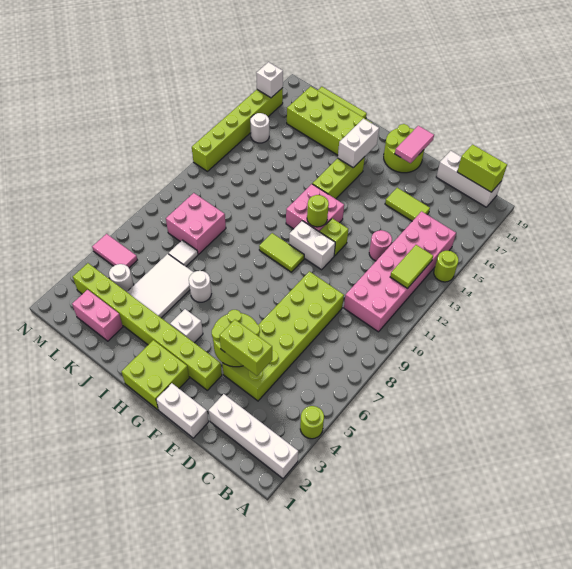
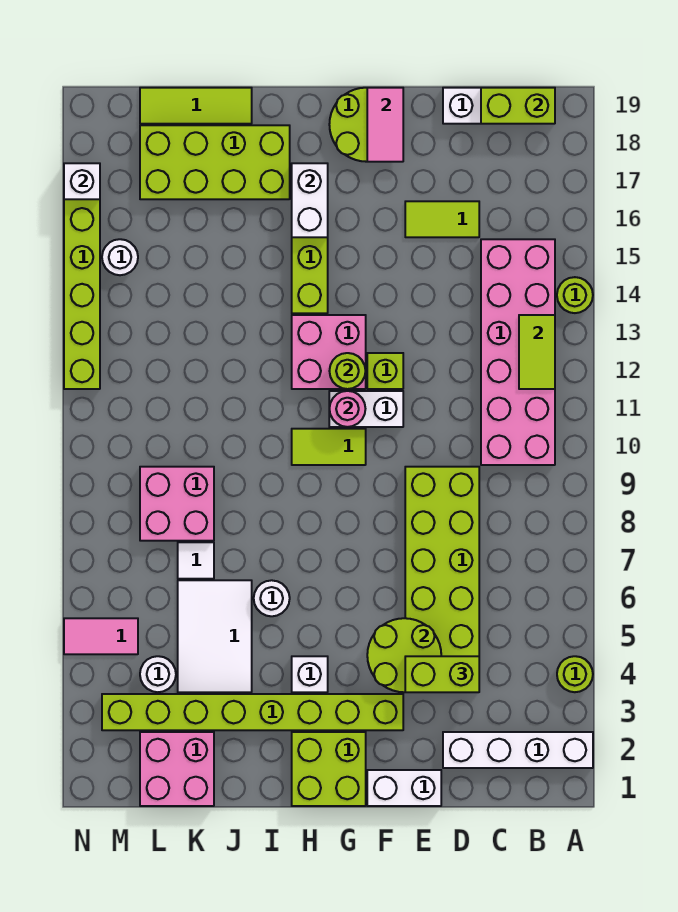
pink 1x1 round brick [369,230,392,261] -> pink 1x1 round brick moved to [329,391,365,427]
pink 1x2 brick [72,290,123,341] -> pink 2x2 brick [140,732,214,806]

